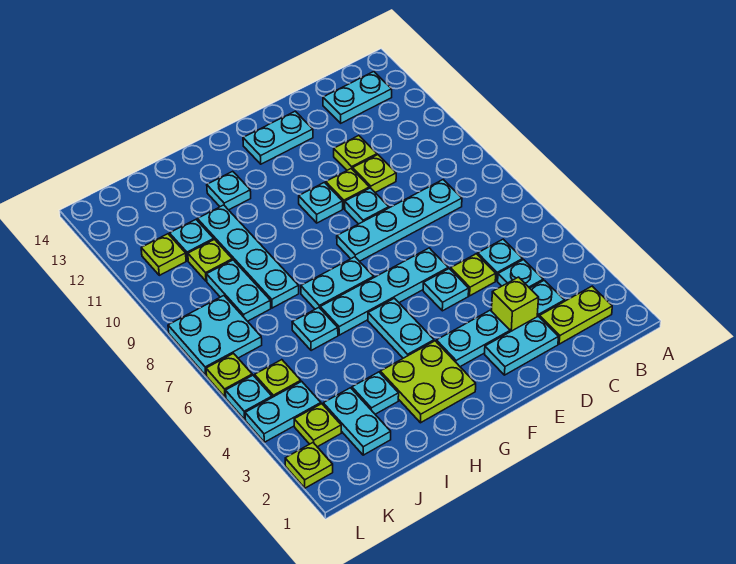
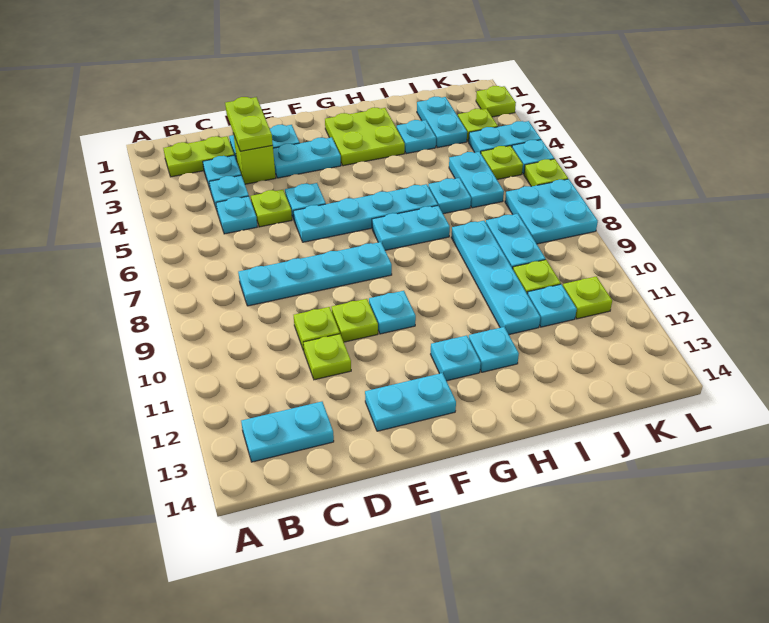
none -> lime 1x2 plate [225,97,273,151]
cyan 1x1 plate [345,188,389,224] -> cyan 1x1 plate moved to [431,336,481,381]
cyan 1x2 plate [368,298,434,358] -> cyan 1x2 plate moved to [449,152,504,208]

